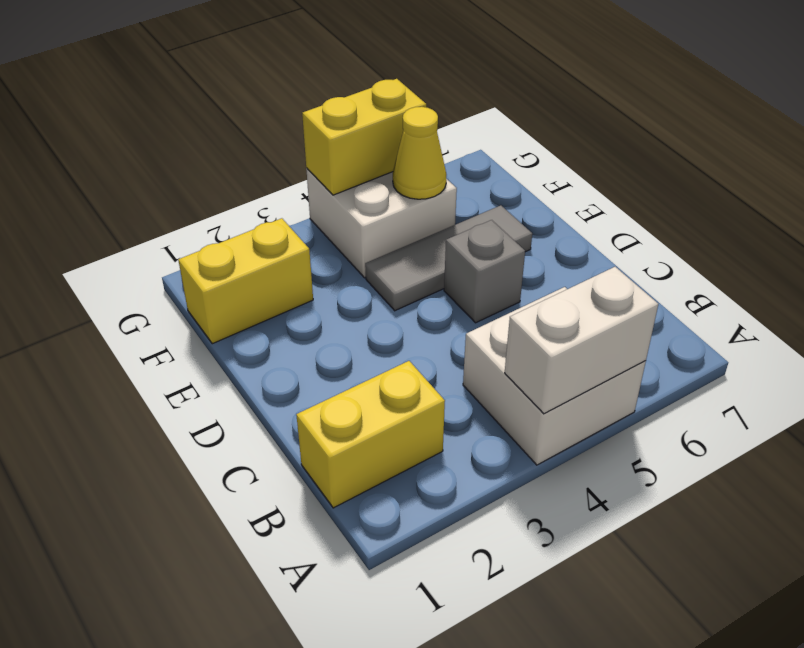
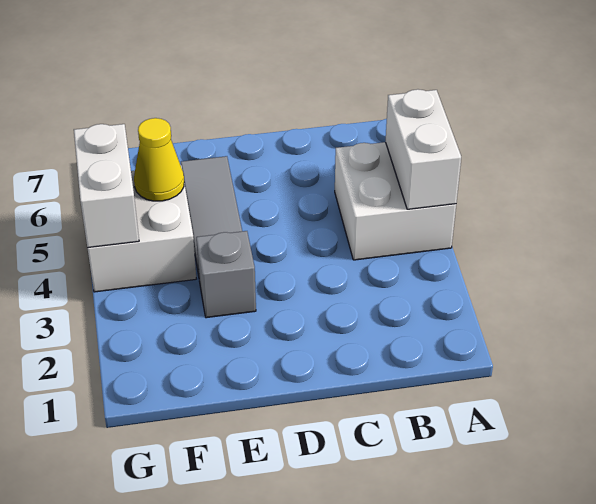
yellow 1x2 brick [296,361,445,508] -> none
grey 1x1 brick [444,220,525,323] -> grey 1x1 brick moved to [196,231,256,318]
yellow 1x2 brick [178,218,313,344] -> none
yellow 1x2 brick [302,79,426,195] -> white 1x2 brick [74,124,139,248]

